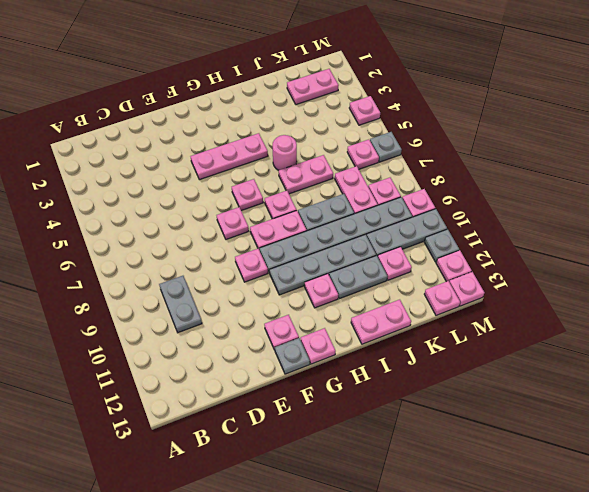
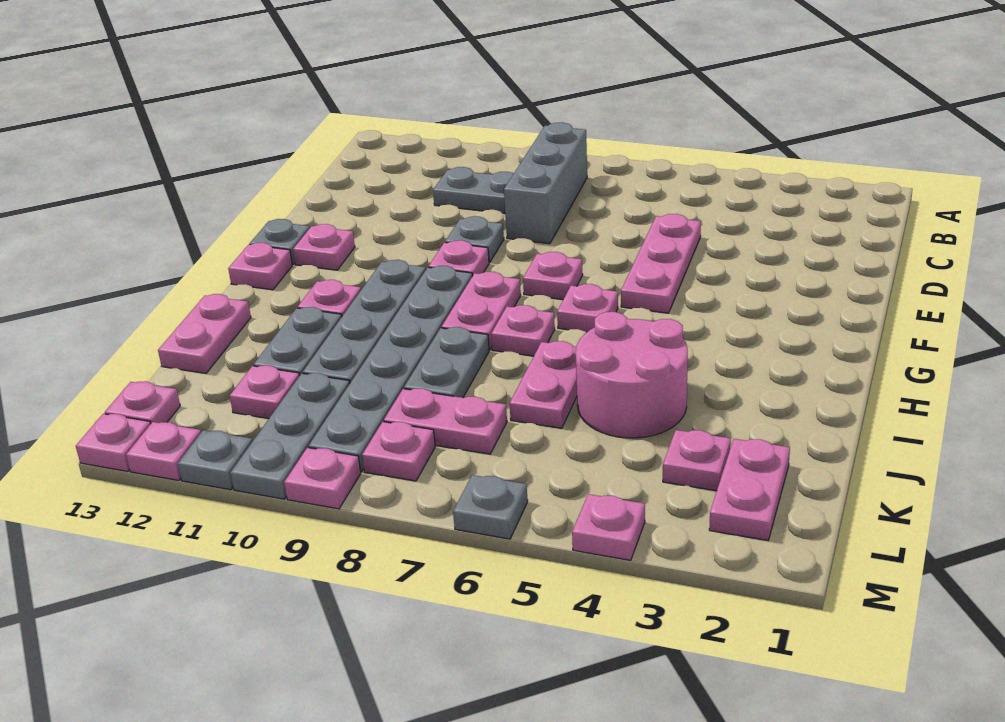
none -> grey 1x3 brick [504,122,587,244]
none -> grey 1x1 plate [445,216,504,263]
pink 1x3 plate [190,133,268,180] -> pink 1x3 plate moved to [621,214,701,313]
pink 1x1 round brick [272,135,297,170] -> pink 2x2 round brick [576,312,688,438]
pink 1x1 plate [347,140,379,169] -> pink 1x1 plate moved to [663,430,731,491]

